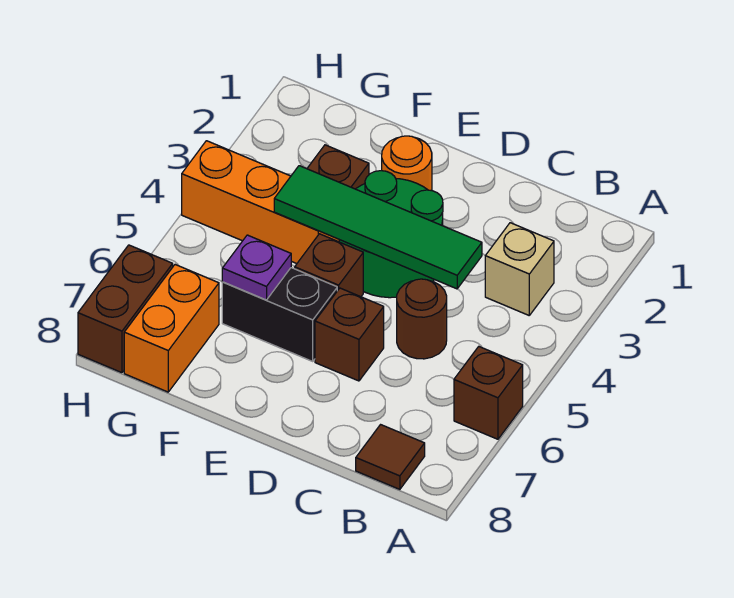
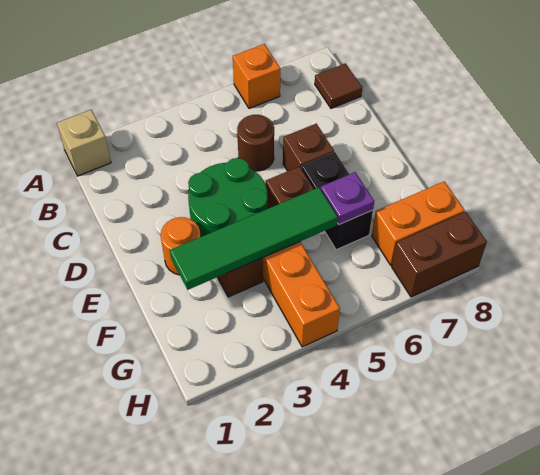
brown 1x1 brick [454,347,523,439] -> orange 1x1 brick [233,44,280,108]
tan 1x1 brick [485,223,554,315] -> tan 1x1 brick moved to [57,110,111,176]
green 1x4 tile [274,166,482,289] -> green 1x4 tile turned to [170,187,338,290]

